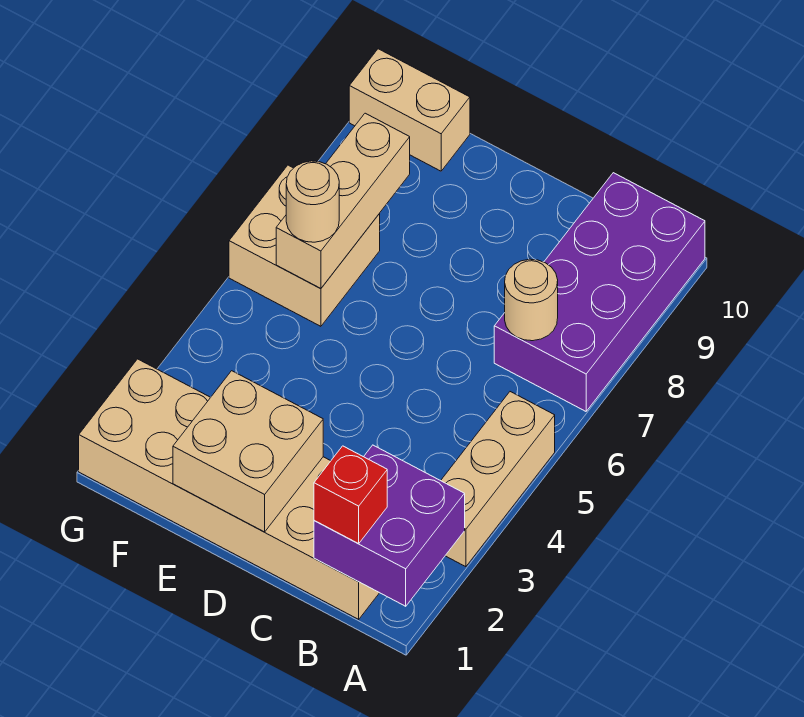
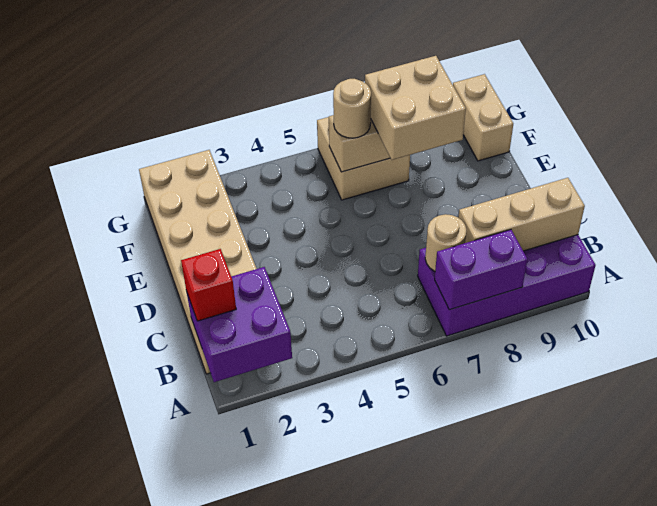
tan 1x3 brick [441,392,555,567] -> tan 1x3 brick moved to [458,178,585,251]
none -> purple 1x2 brick [435,230,527,310]
tan 2x2 brick [173,371,323,532] -> tan 2x2 brick moved to [365,56,466,160]

